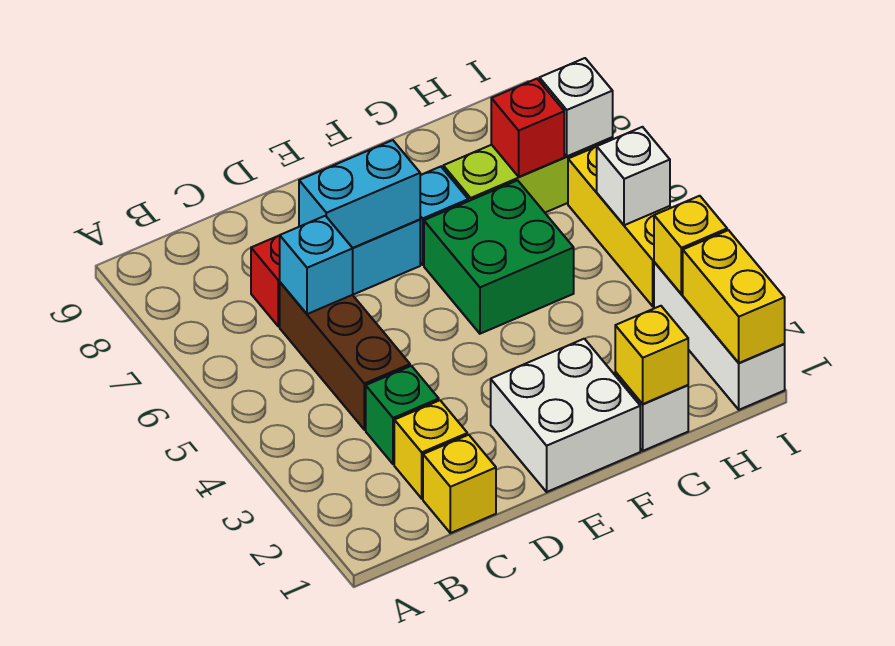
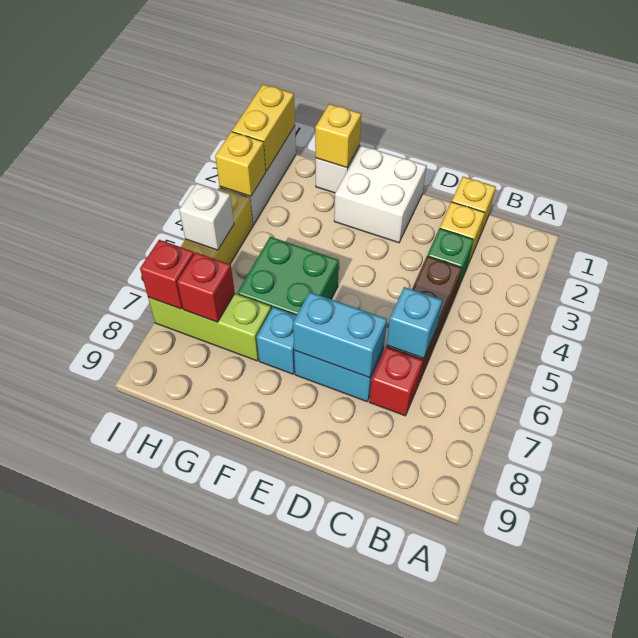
white 1x1 brick [539,58,613,156] -> red 1x1 brick [140,240,194,309]

